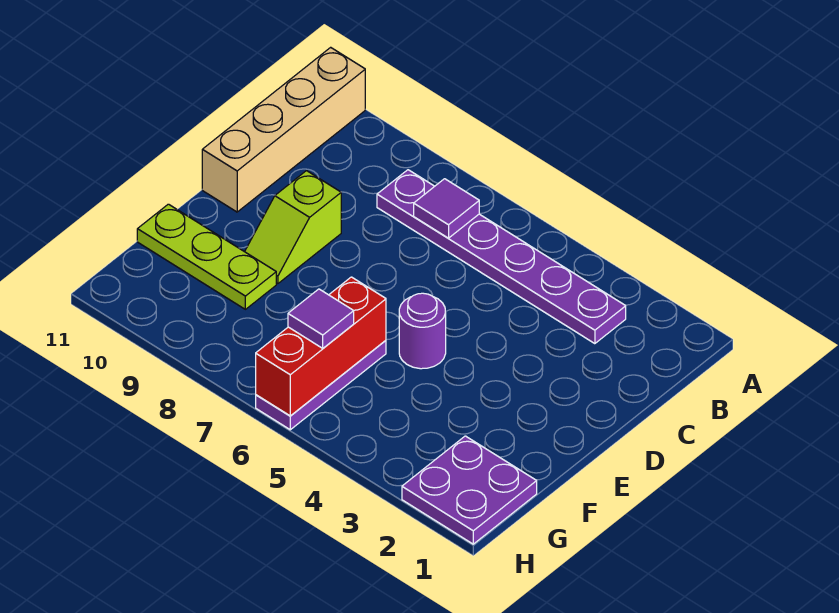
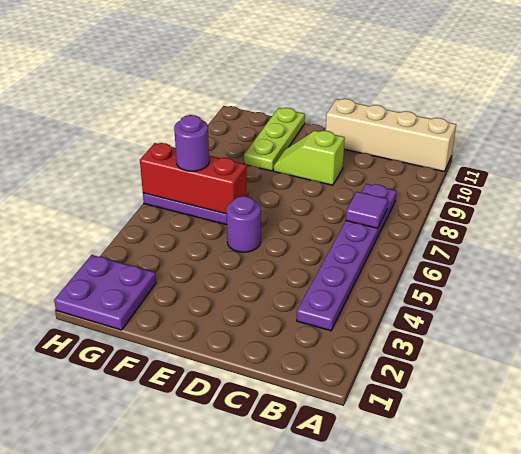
purple 1x1 tile [288,289,354,348] -> purple 1x1 round brick [174,115,209,171]

